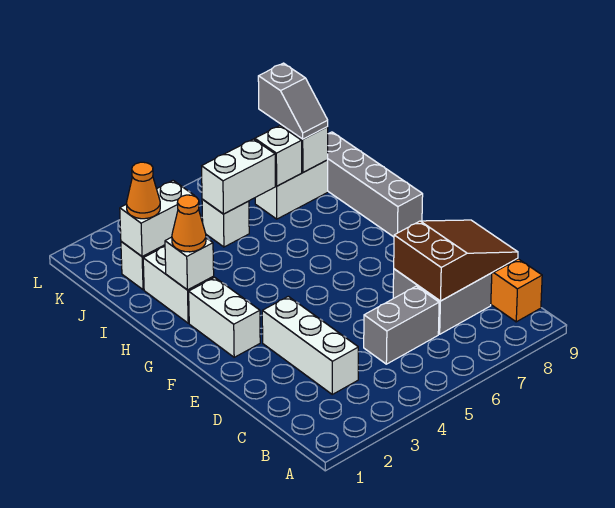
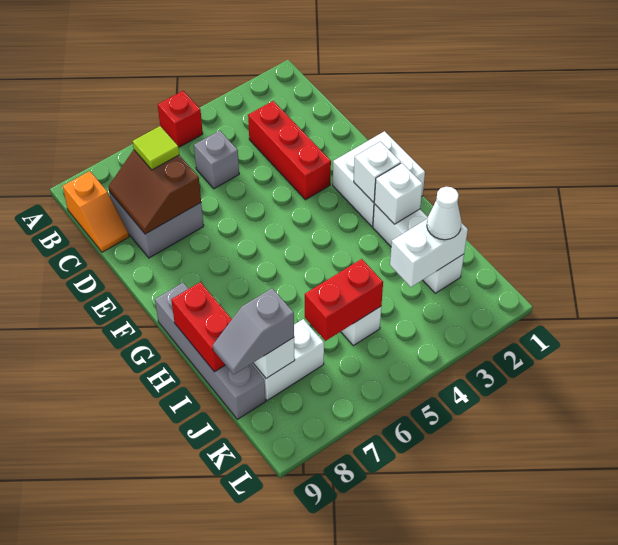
none -> red 1x1 brick [158,91,203,147]
white 1x3 brick [262,296,358,394] -> red 1x3 brick [248,101,331,200]
grey 1x2 brick [364,286,439,364] -> grey 1x1 brick [194,130,239,189]
brown 2x3 slope [394,220,518,301] -> brown 2x2 slope [108,150,201,234]
none -> lime 1x1 tile [133,126,179,170]
white 1x2 brick [189,277,260,357] -> white 2x2 brick [333,131,425,226]
orange 1x1 cone [172,195,206,252] -> none
none -> red 1x2 brick [171,282,232,372]
orange 1x1 cone [126,162,160,219] -> white 1x1 cone [427,187,461,240]
white 1x2 brick [202,139,275,214] -> red 1x2 brick [305,259,383,341]
white 1x1 brick [255,126,302,186] -> white 1x1 brick moved to [354,141,401,202]
grey 1x2 slope [258,63,328,139] -> grey 1x2 slope turned to [213,288,294,374]

